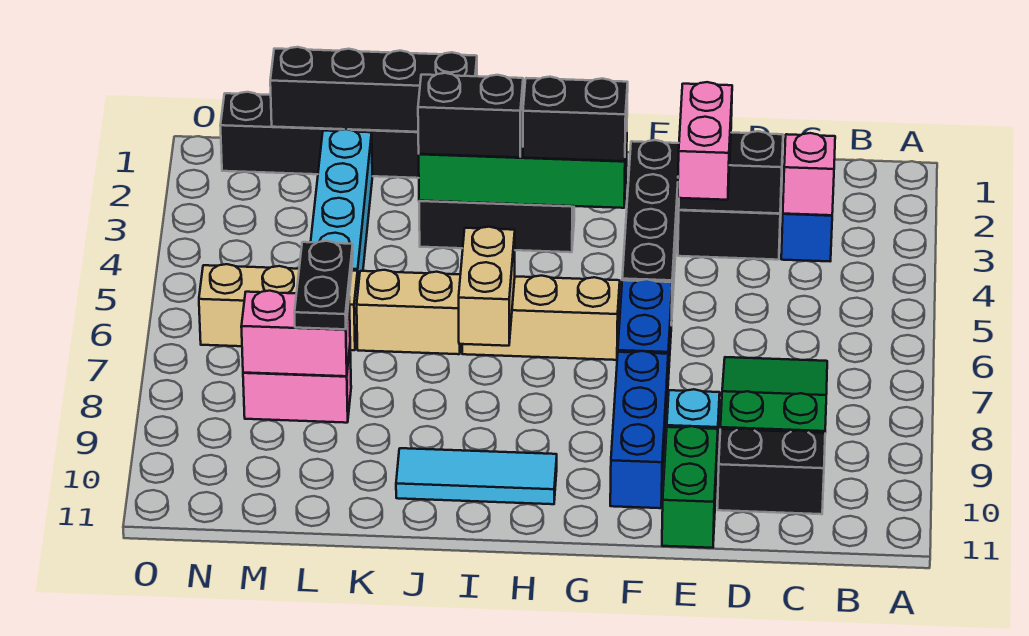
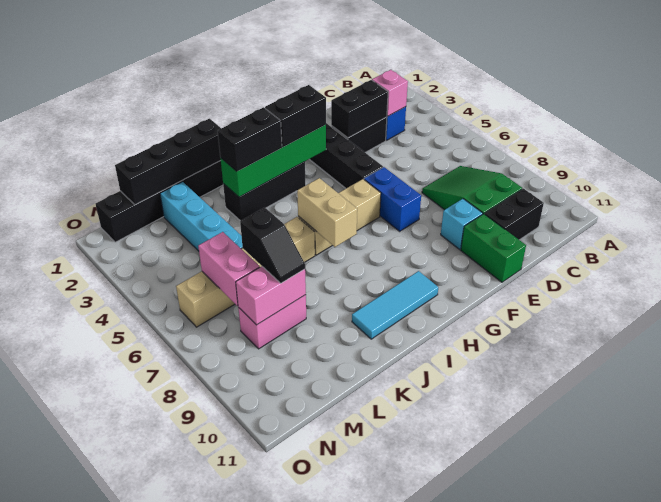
pink 1x2 brick [678,82,732,200] -> pink 1x2 brick moved to [198,232,260,306]
blue 1x3 brick [610,351,668,508] -> none
black 1x2 plate [294,241,353,329] -> black 1x2 slope [240,208,305,283]

